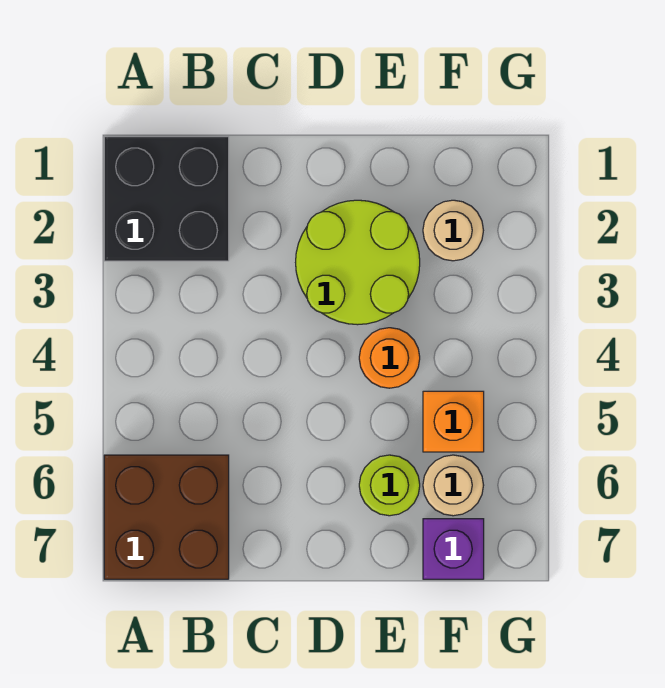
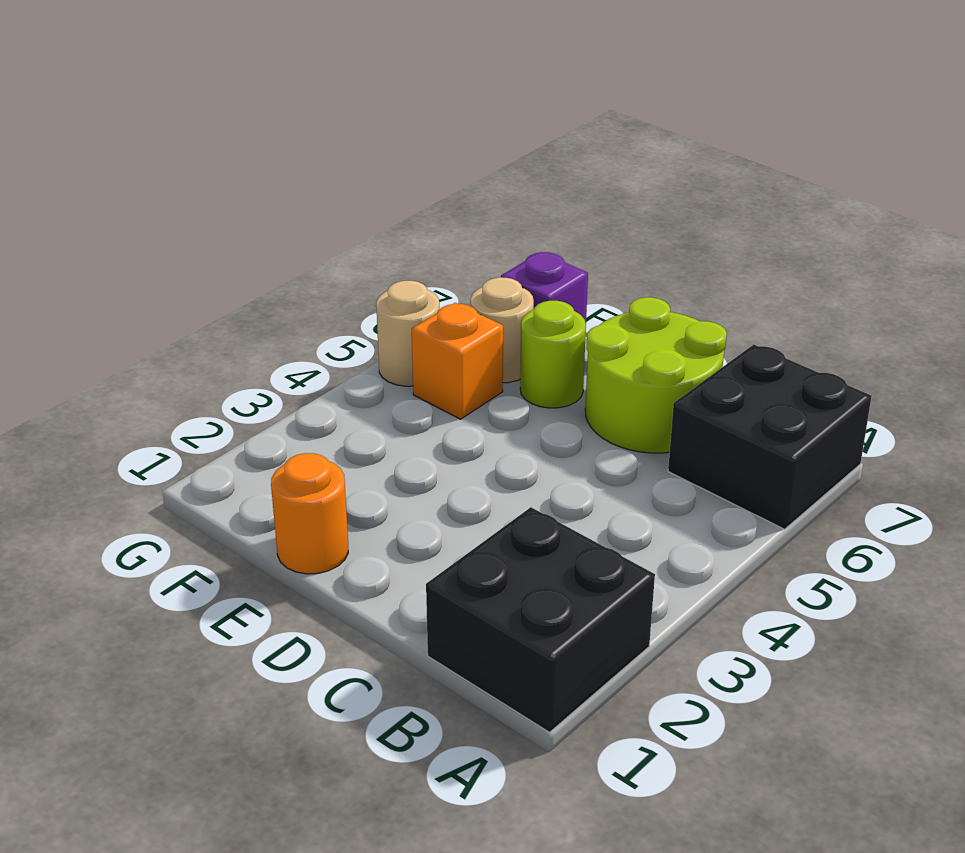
brown 2x2 brick [104,455,229,579] -> black 2x2 brick [668,345,872,529]
lime 2x2 round brick [296,200,420,325] -> lime 2x2 round brick moved to [585,297,727,453]
orange 1x1 round brick [359,328,420,388] -> orange 1x1 round brick moved to [271,453,348,574]
tan 1x1 round brick [423,200,483,261] -> tan 1x1 round brick moved to [376,281,440,386]

